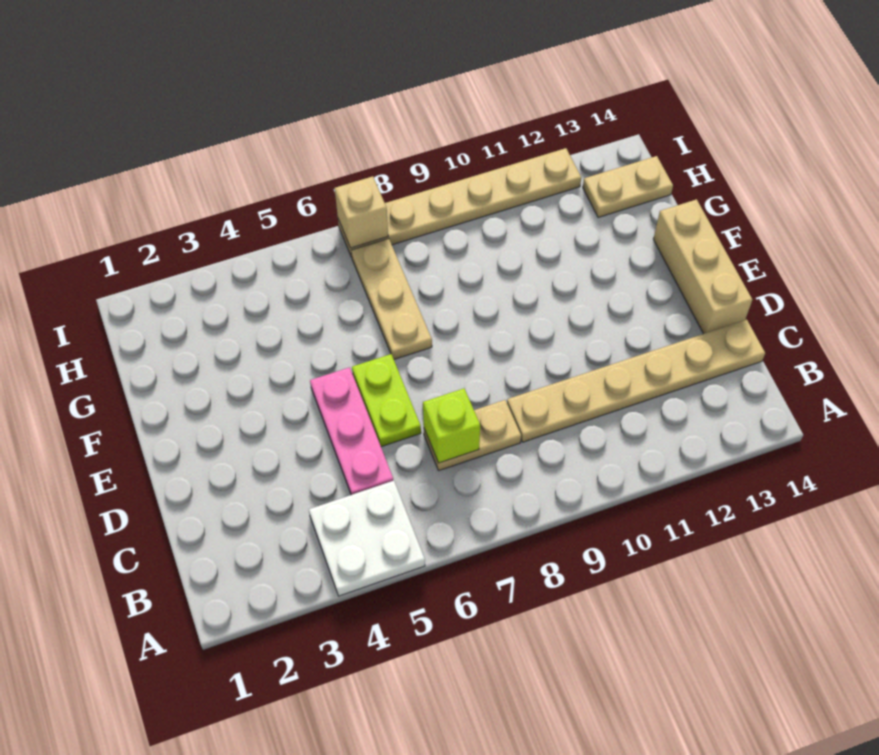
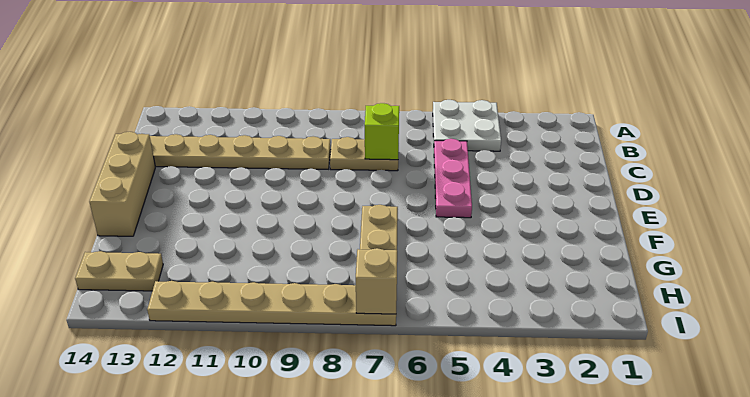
lime 1x2 plate [352,354,421,447] -> none

